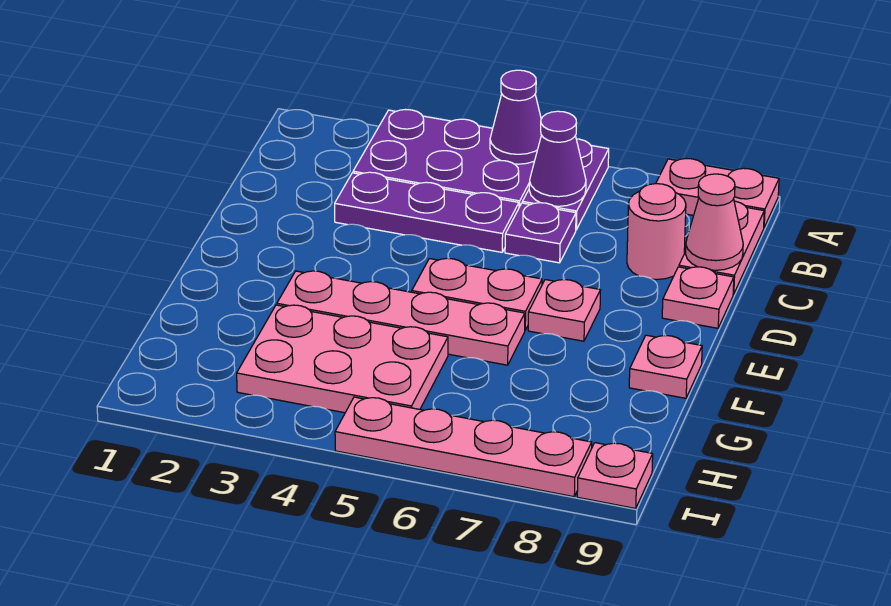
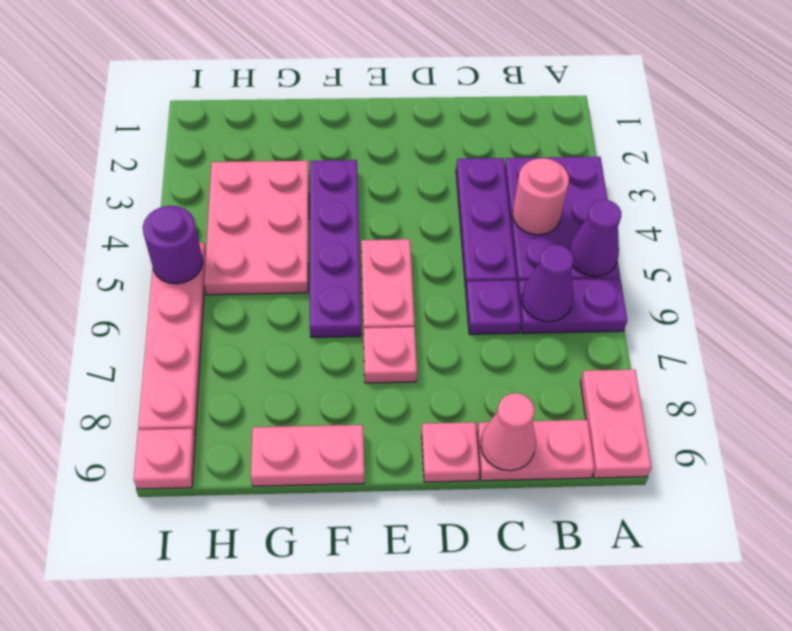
pink 1x1 round brick [627,184,686,280] -> pink 1x1 round brick moved to [512,158,569,235]
pink 1x4 plate [277,271,525,365] -> purple 1x4 plate [310,160,361,337]
pink 1x1 plate [629,335,702,398] -> pink 1x2 plate [251,425,364,486]
none -> purple 1x1 round brick [143,206,203,284]

